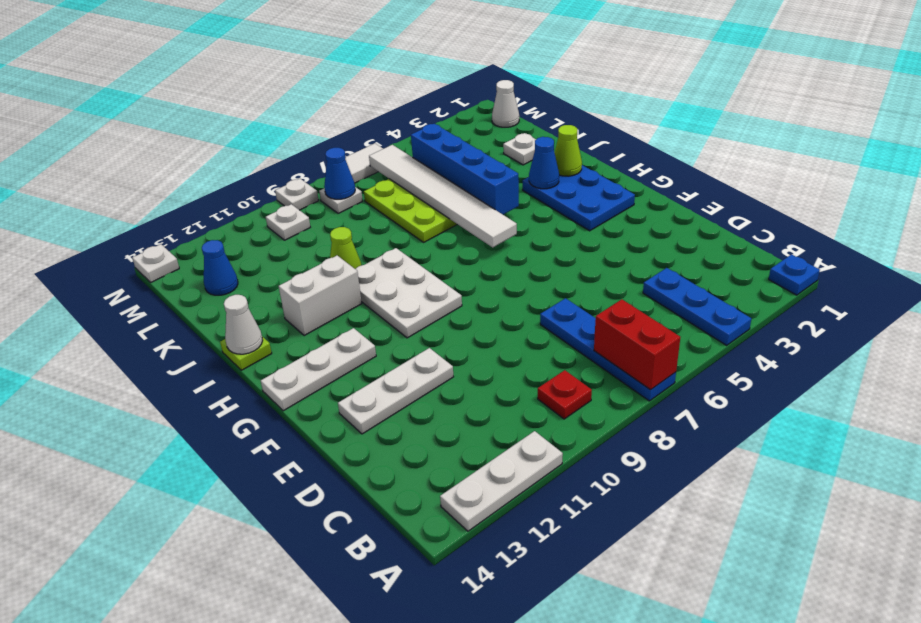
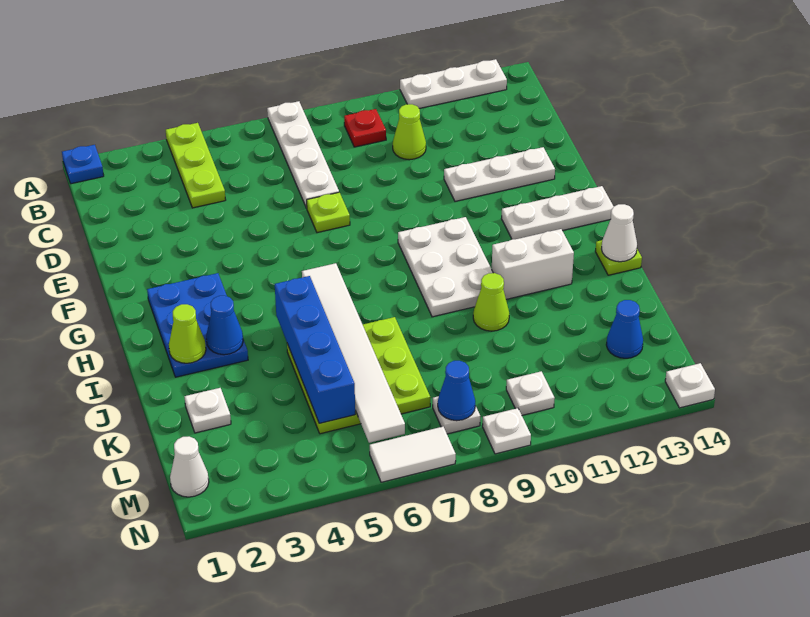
blue 1x3 plate [643,268,751,345] -> lime 1x3 plate [166,123,226,208]
blue 1x4 plate [540,298,676,401] -> white 1x4 plate [267,101,339,208]
red 1x2 brick [594,299,680,390] -> none
none -> lime 1x1 cone [393,104,426,160]
none -> lime 1x1 plate [307,192,350,233]

